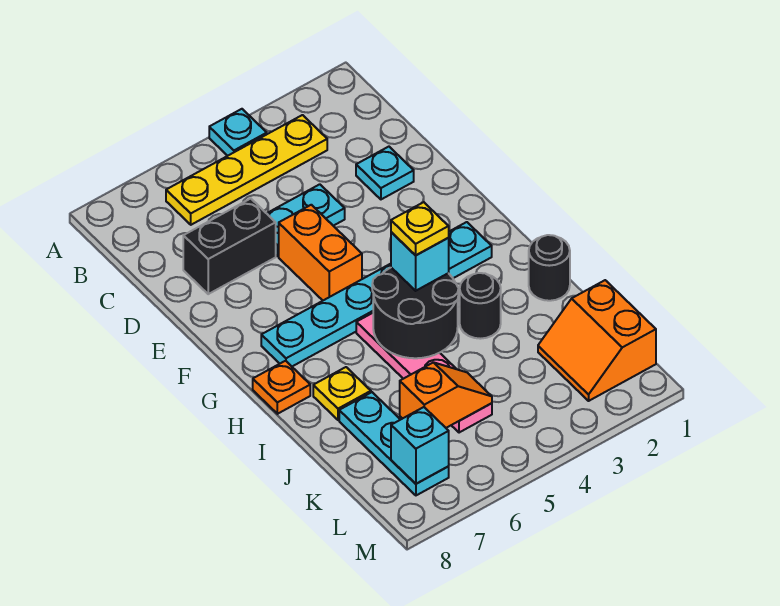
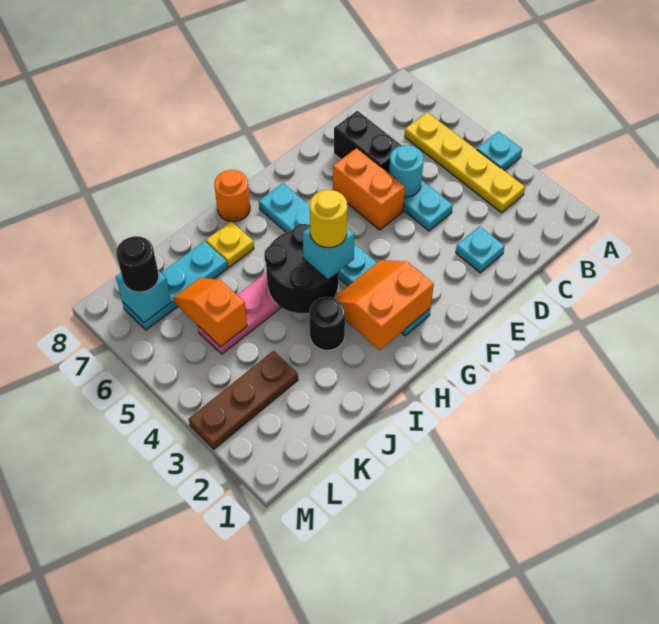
none -> cyan 1x1 round brick [389,145,424,197]
orange 1x2 brick [279,205,362,300] -> orange 1x2 brick turned to [333,148,405,230]
yellow 1x1 plate [391,202,449,255] -> yellow 1x1 round brick [310,190,347,248]
orange 1x1 plate [253,361,310,414] -> orange 1x1 round brick [214,170,250,222]
black 1x1 round brick [529,235,570,301] -> black 1x1 round brick moved to [116,236,159,292]
orange 2x2 slope [538,280,656,401] -> orange 2x2 slope moved to [334,260,434,350]
none -> brown 1x3 plate [189,351,298,449]
orange 1x2 slope [400,362,492,428] -> orange 1x2 slope turned to [173,278,247,347]

